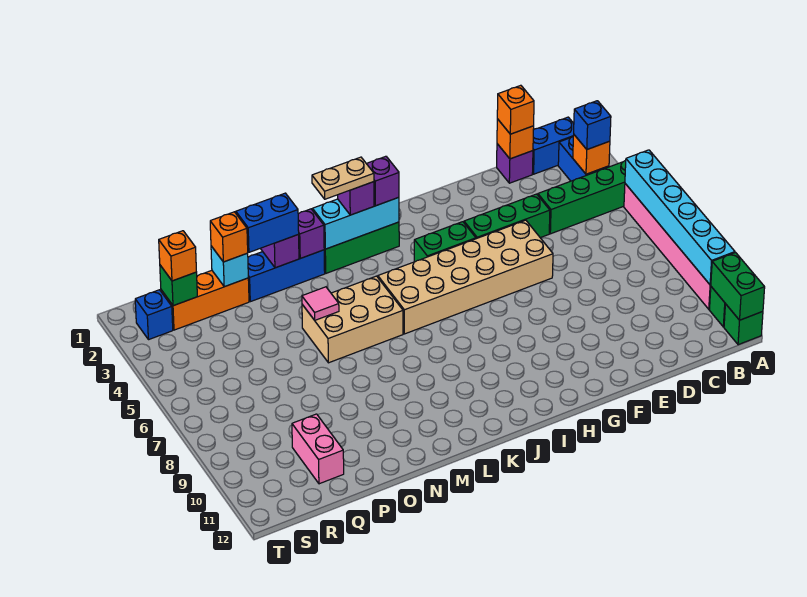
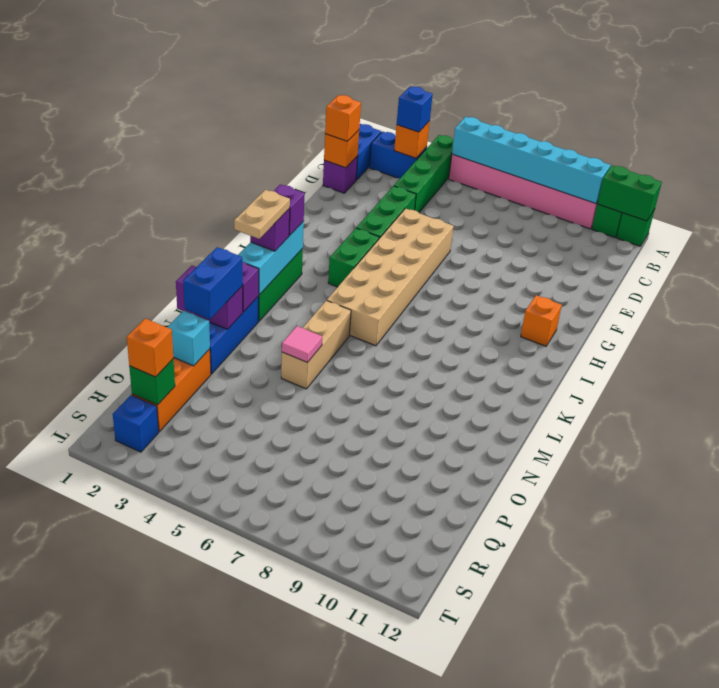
tan 2x3 brick [302,276,403,363] -> tan 1x3 brick [281,301,351,389]
orange 1x1 brick [210,212,248,262] -> orange 1x1 brick moved to [521,295,562,346]
pink 1x2 brick [292,414,344,484] -> none

